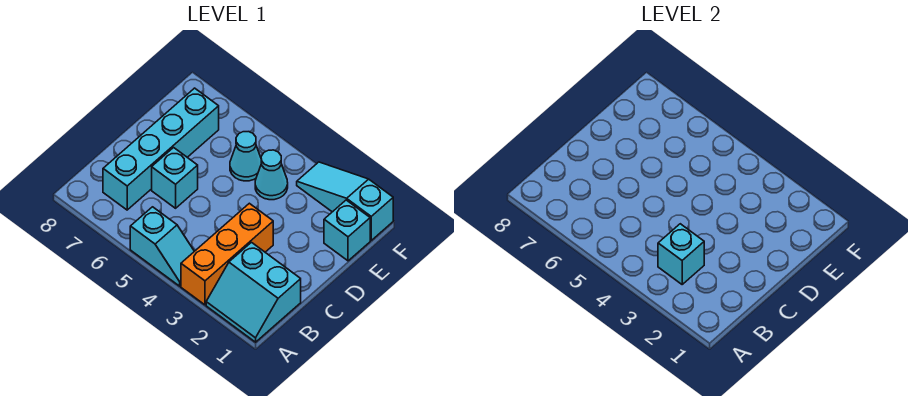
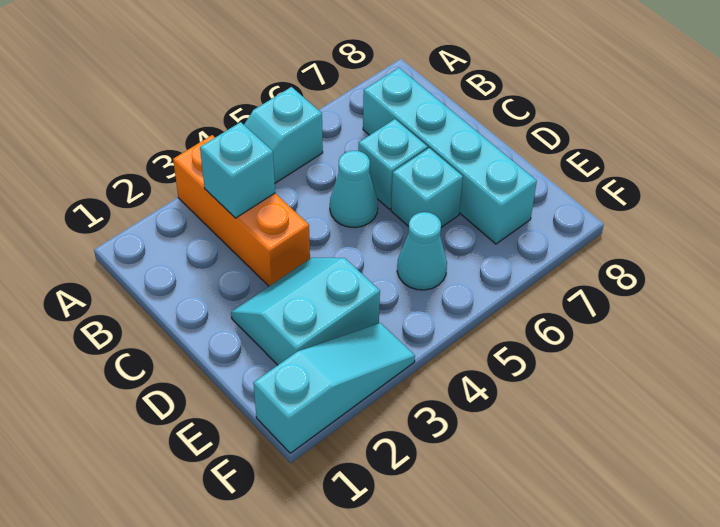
cyan 2x2 slope [206,242,301,342] -> cyan 2x2 slope moved to [231,258,380,365]
cyan 1x1 brick [324,200,370,261] -> cyan 1x1 brick moved to [391,148,463,227]
cyan 1x1 cone [255,150,288,200] -> cyan 1x1 cone moved to [330,151,378,228]

